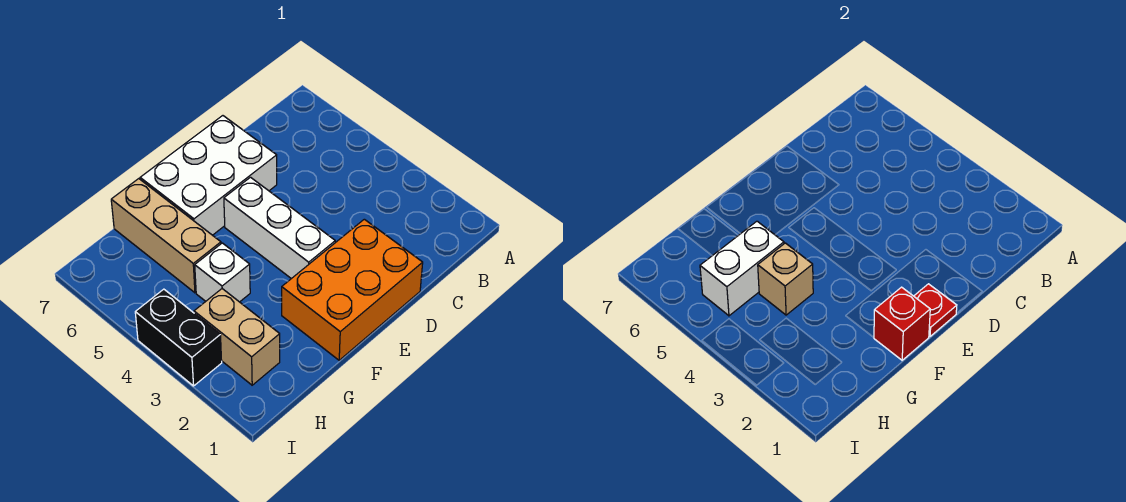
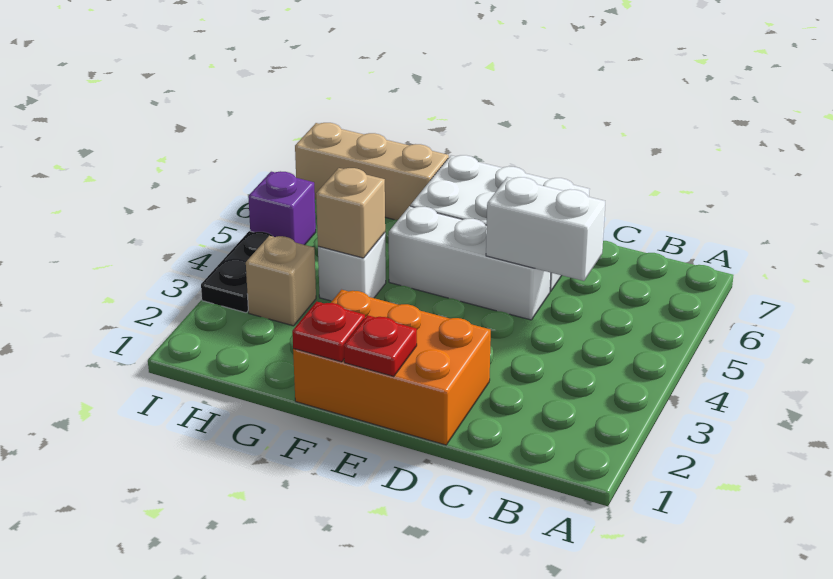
white 1x3 brick [224,177,335,279] -> white 1x3 brick turned to [389,206,551,320]
red 1x1 brick [874,287,930,360] -> red 1x1 plate [292,302,365,362]
tan 1x3 brick [111,179,221,293] -> tan 1x3 brick turned to [295,123,449,220]
white 1x2 brick [700,221,784,316] -> white 1x2 brick moved to [486,177,605,281]
tan 1x2 brick [194,289,280,385] -> tan 1x1 brick [246,236,316,326]
black 1x2 brick [135,289,222,386] -> black 1x2 plate [201,231,272,313]
none -> purple 1x1 brick [248,171,316,245]

